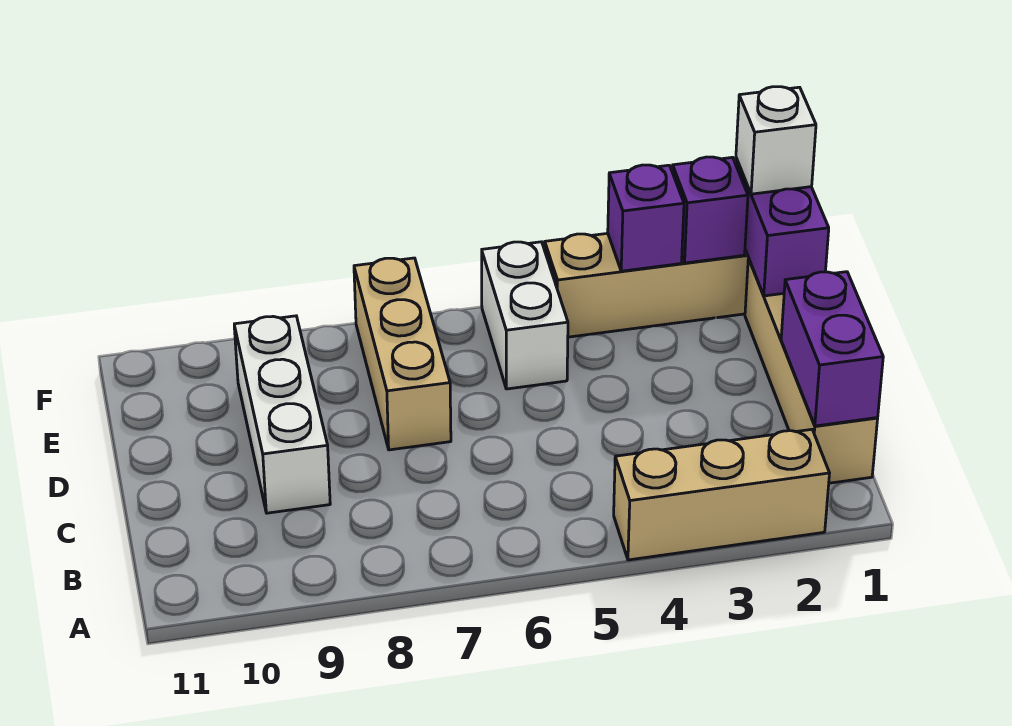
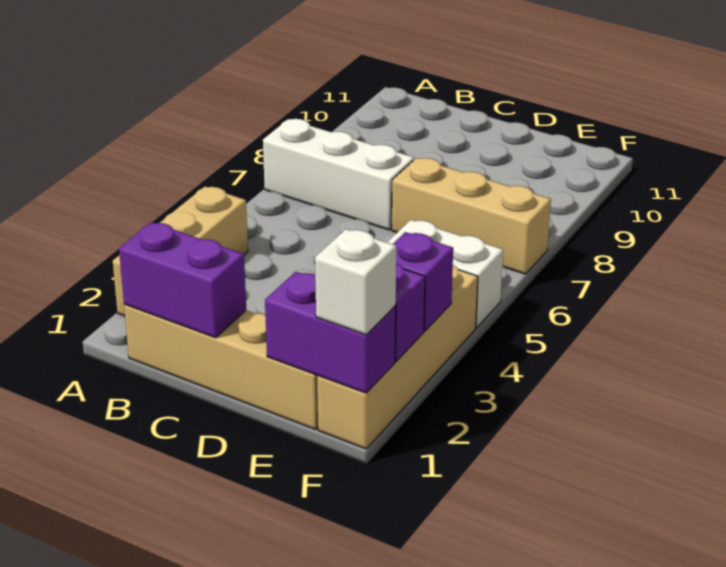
white 1x3 brick [234,316,330,513] -> white 1x3 brick moved to [263,119,414,230]

